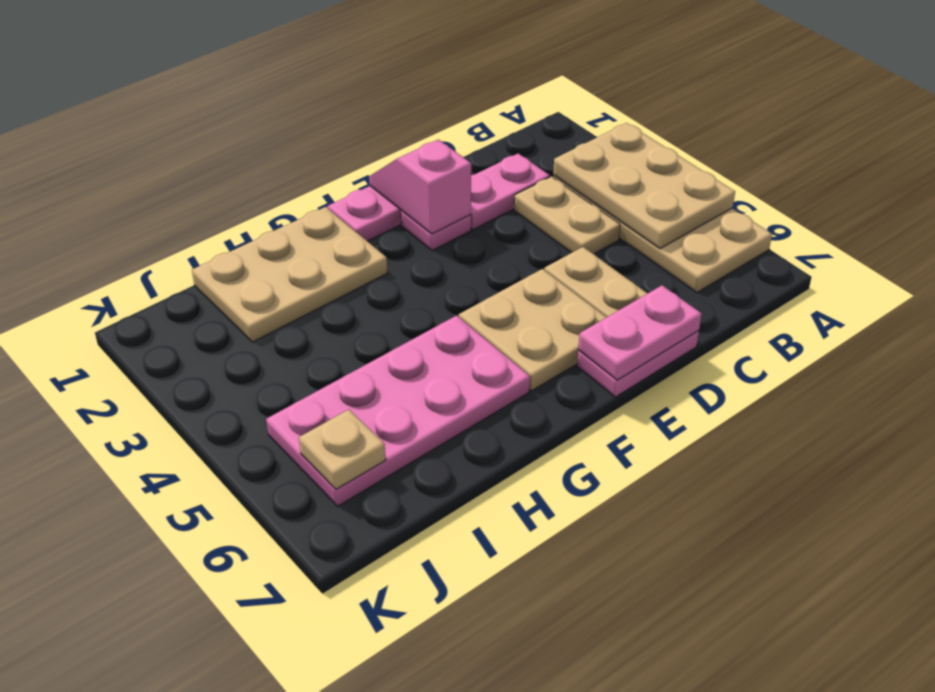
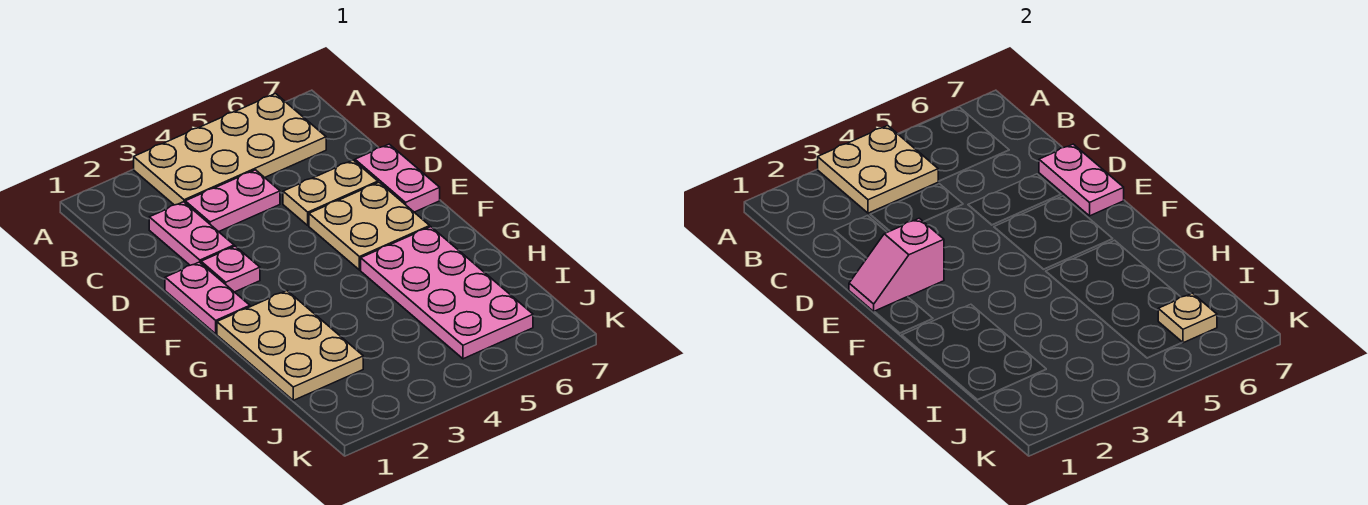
tan 2x3 plate [553,123,735,249] -> tan 2x2 plate [818,126,938,213]
tan 1x2 plate [514,176,620,254] -> pink 1x2 plate [185,170,280,232]

